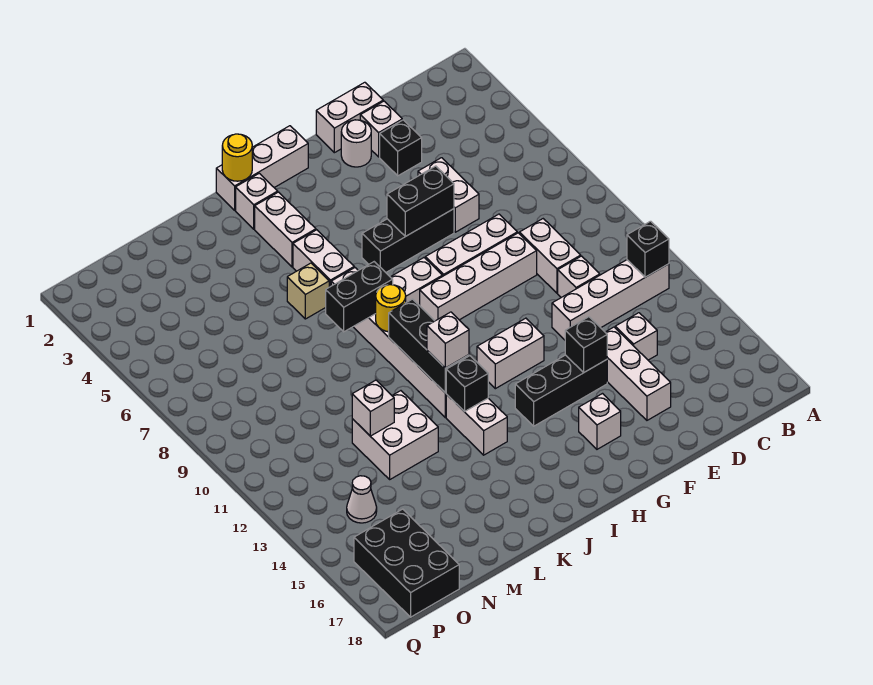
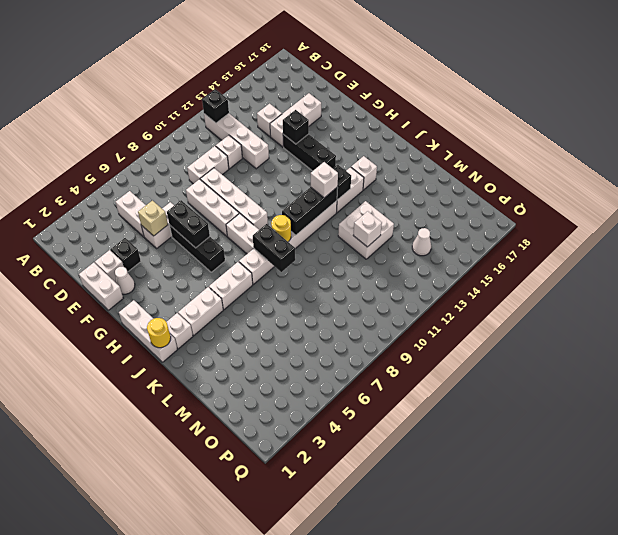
white 1x1 round brick [341,120,371,167] -> white 1x1 cone [115,267,135,294]
white 1x2 brick [477,318,544,389] -> white 1x2 brick moved to [116,191,146,237]
white 1x1 brick [579,394,621,449] -> white 1x1 brick moved to [351,156,377,190]
tan 1x1 brick [287,263,329,319] -> tan 1x1 brick moved to [138,201,168,236]
black 2x3 brick [354,509,459,617] -> none

